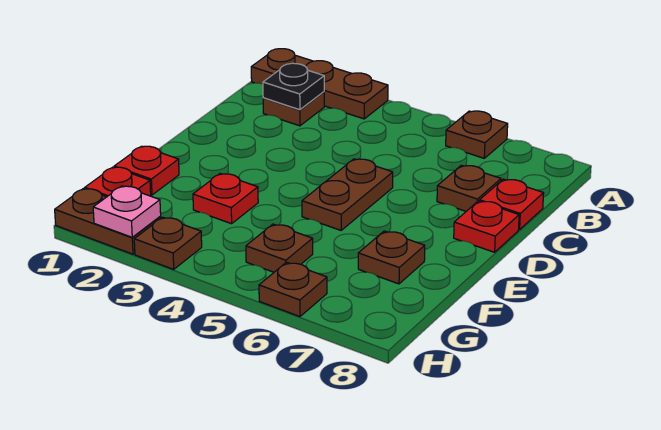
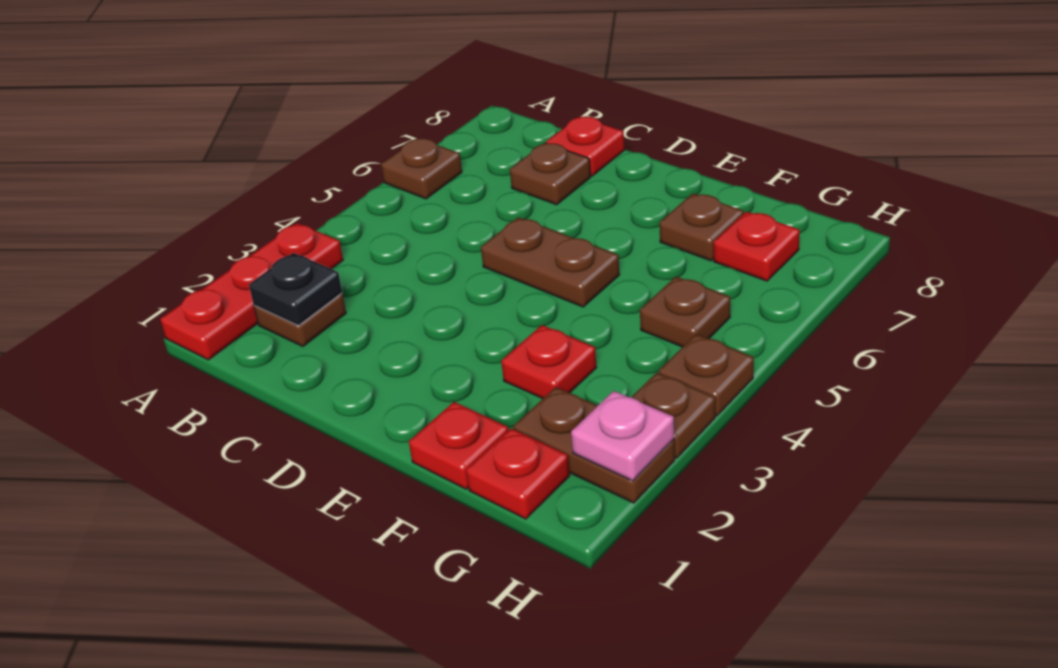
brown 1x3 plate [251,49,388,119] -> red 1x3 plate [160,223,343,360]
red 1x1 plate [454,201,519,252] -> red 1x1 plate moved to [714,212,800,281]
brown 1x2 plate [55,189,161,254] -> brown 1x2 plate turned to [513,387,675,503]
brown 1x1 plate [259,262,327,317] -> brown 1x1 plate moved to [658,334,754,416]

